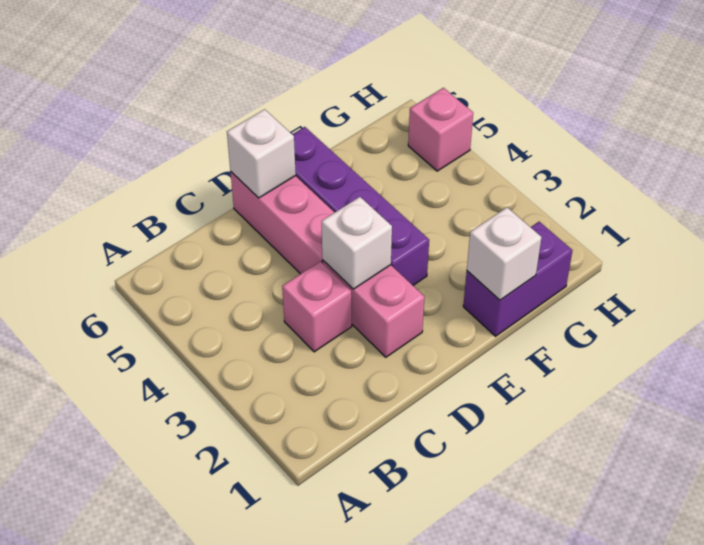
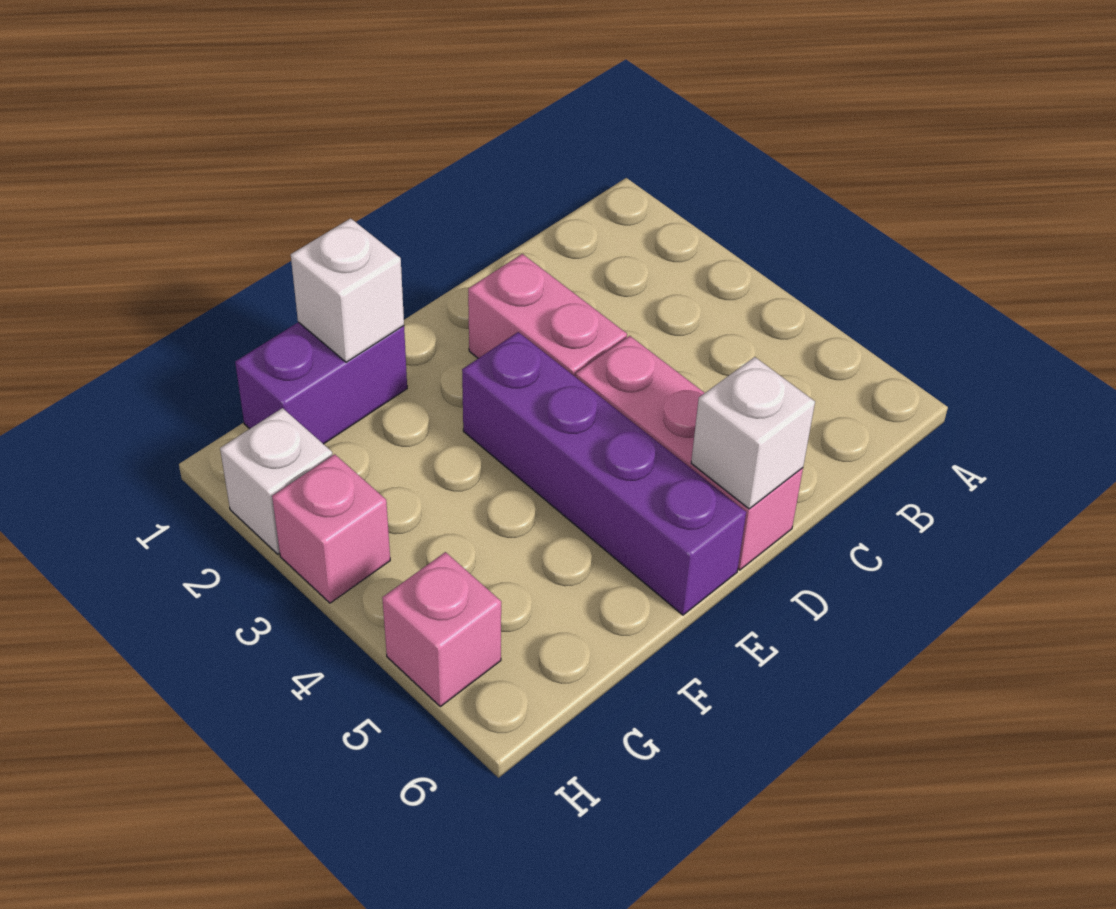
pink 1x1 brick [282,261,352,352] -> pink 1x1 brick moved to [272,454,390,603]
white 1x1 brick [322,197,392,289] -> white 1x1 brick moved to [220,408,332,554]

